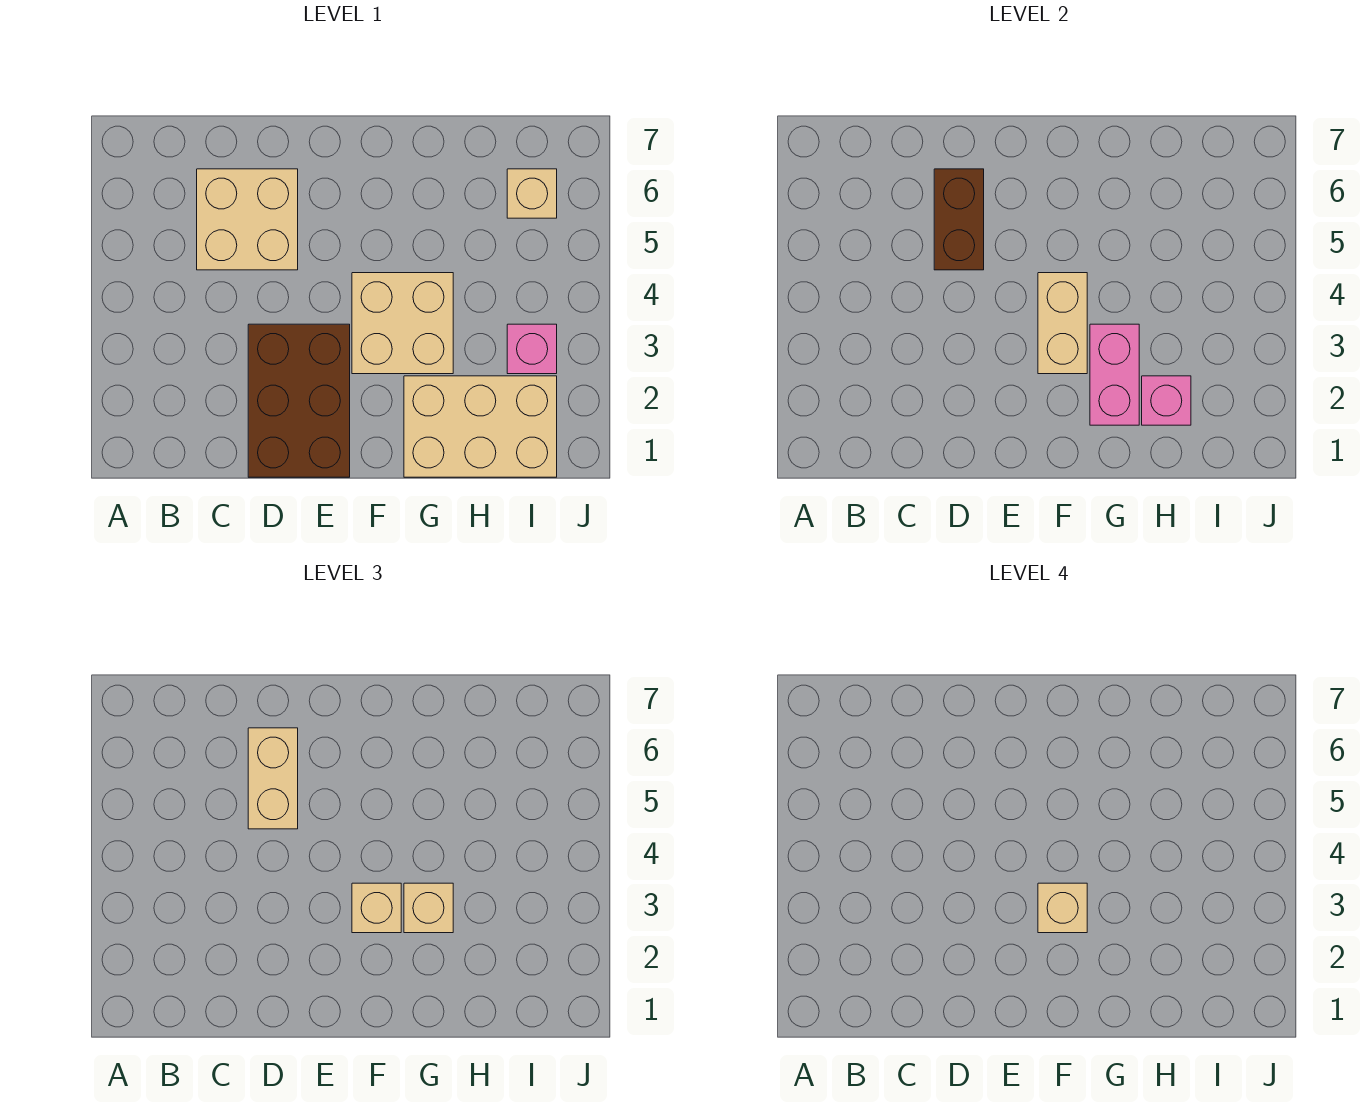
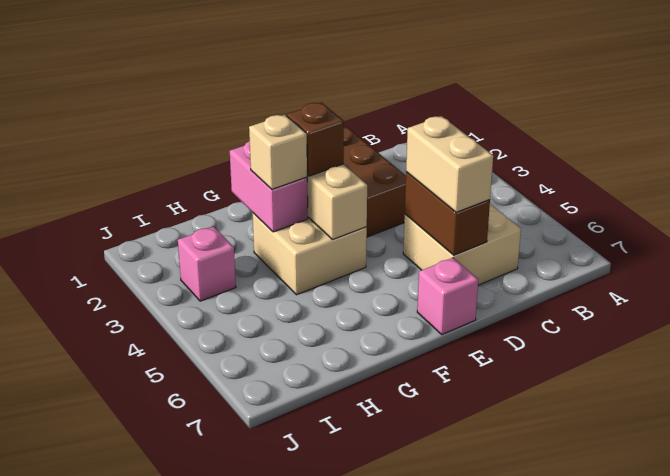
tan 1x1 brick [352,883,401,933] -> brown 1x1 brick [287,103,344,176]
tan 1x1 brick [1038,883,1087,933] -> none
tan 2x3 brick [404,376,557,477] -> none
pink 1x1 brick [1142,376,1191,425] -> pink 1x1 brick moved to [417,258,478,335]
tan 1x1 brick [507,169,557,218] -> none

